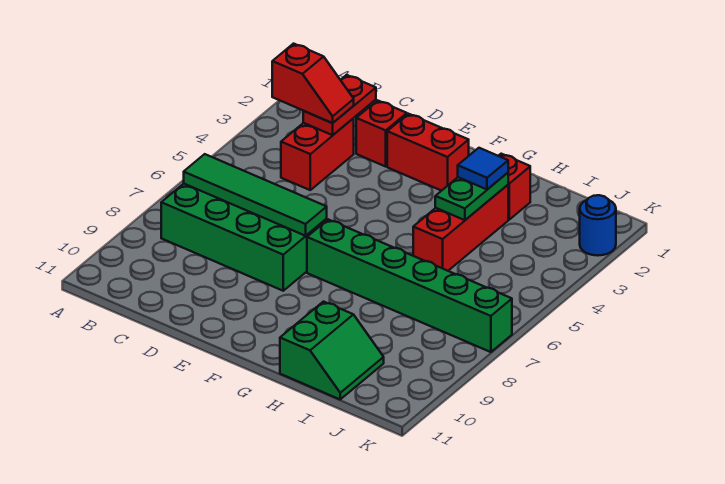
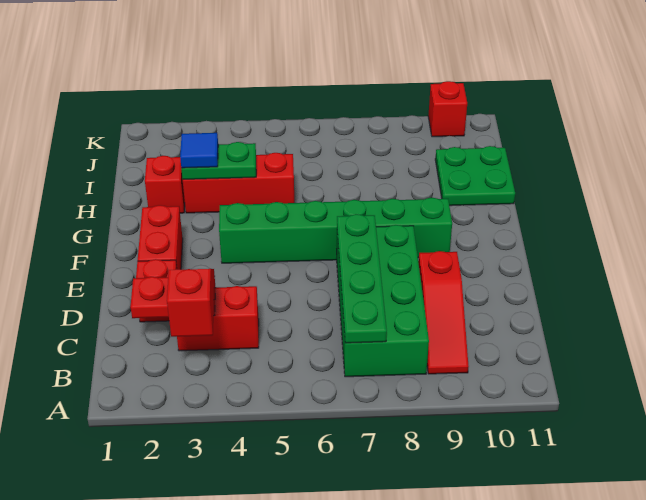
green 1x4 tile [184,154,327,236] -> green 1x4 plate [337,214,387,343]
none -> red 1x3 slope [418,251,469,374]
green 1x6 brick [307,219,512,352] -> green 1x6 brick turned to [219,198,452,263]
green 2x2 slope [280,302,384,399] -> green 2x2 plate [435,146,515,206]
blue 1x1 round brick [580,195,616,255] -> none
none -> red 1x1 brick [428,81,467,137]

